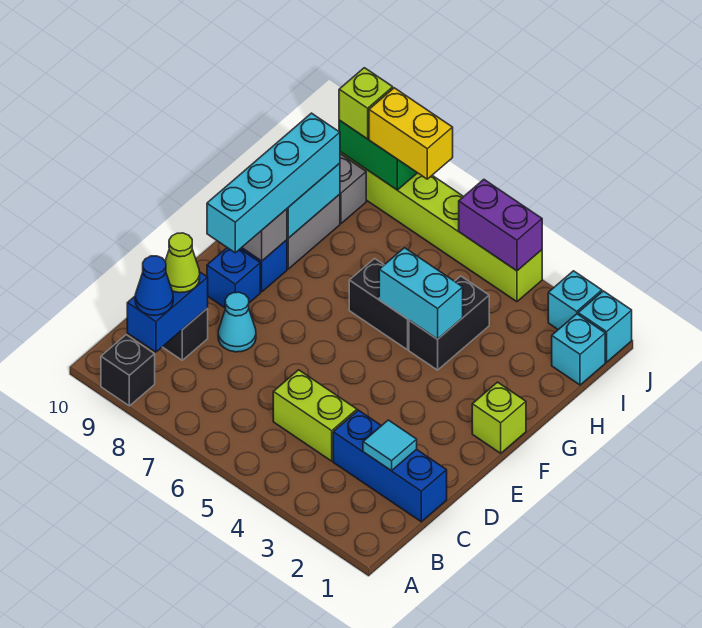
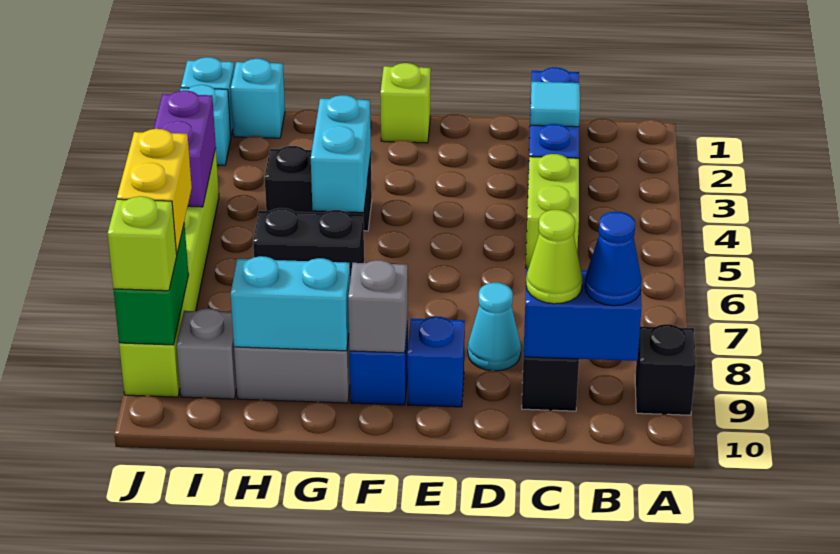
cyan 1x4 brick [207,113,340,253] -> none
black 1x2 brick [349,259,409,350] -> black 1x2 brick turned to [253,208,364,279]

